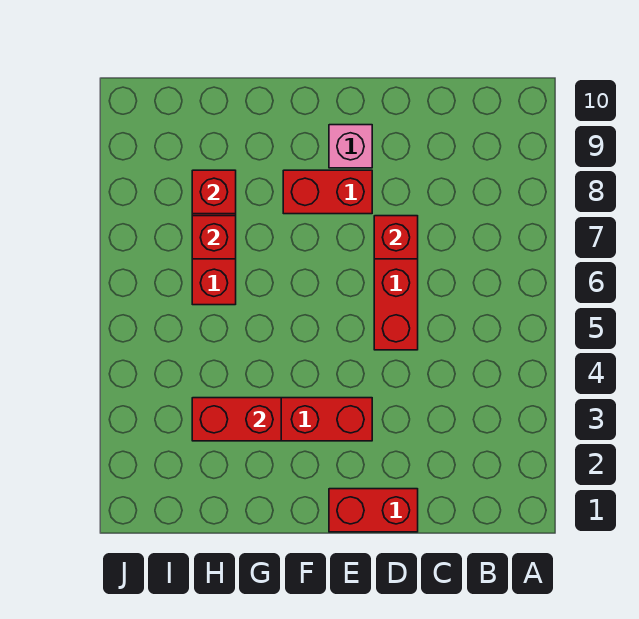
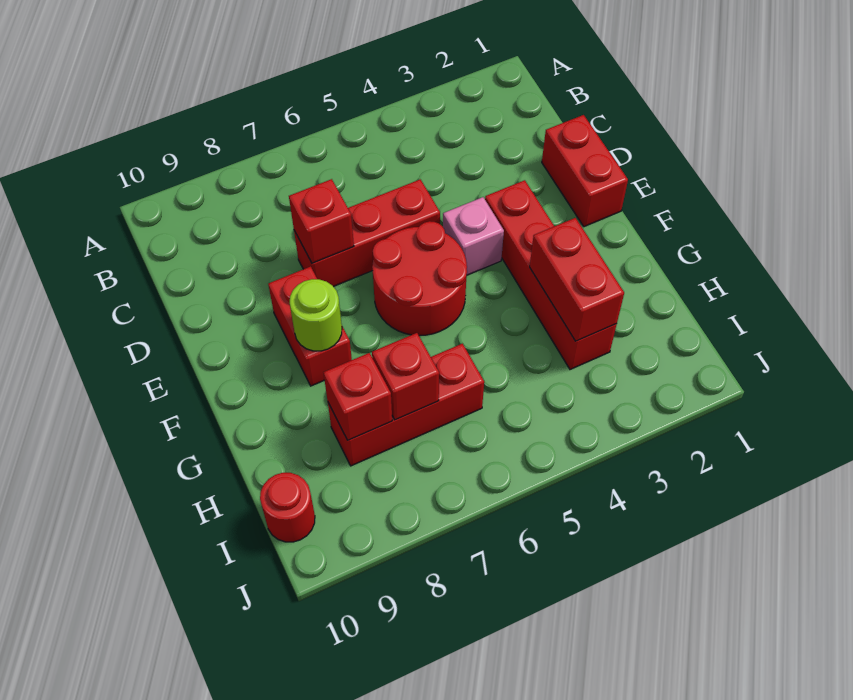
none -> red 2x2 round brick [372,221,467,336]
pink 1x1 brick [329,125,372,168] -> pink 1x1 brick moved to [443,197,504,275]
none -> lime 1x1 round brick [290,279,342,351]
none -> red 1x1 round brick [260,473,315,542]

